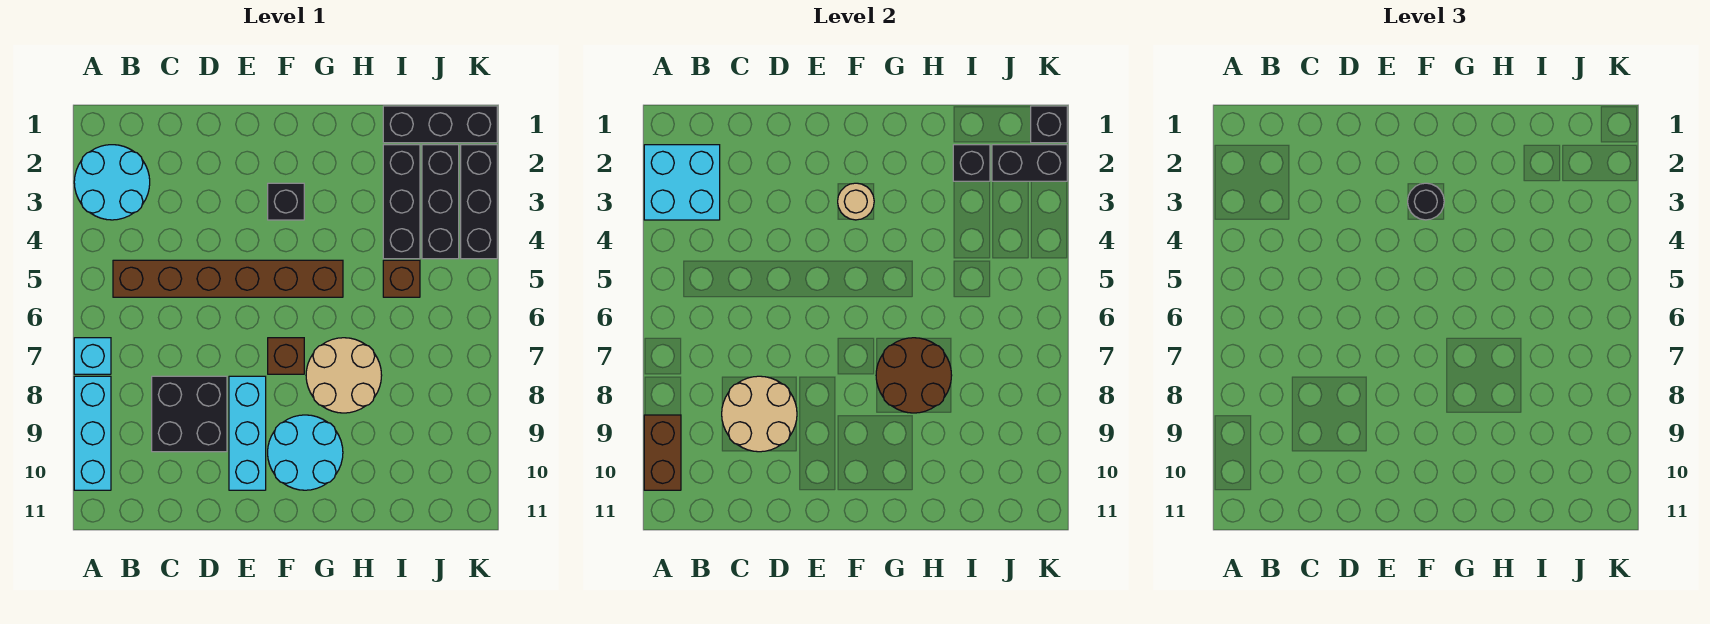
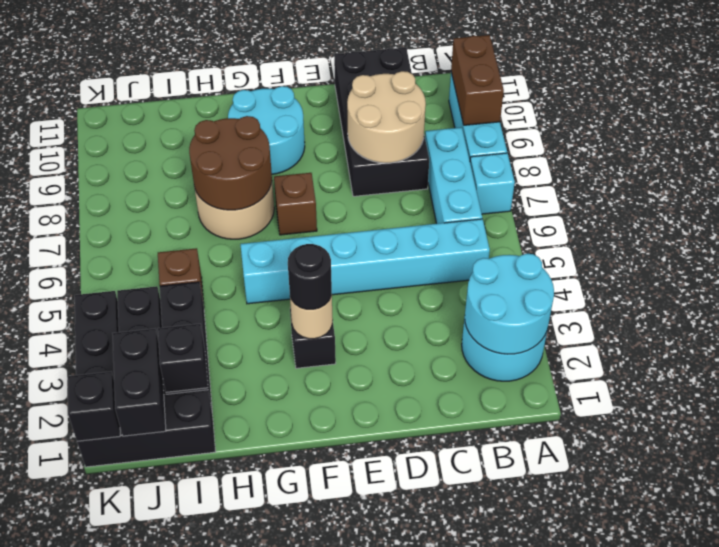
cyan 2x2 brick [644,145,720,220] -> cyan 2x2 round brick [465,254,554,354]
brown 1x6 brick [113,260,343,297] -> cyan 1x6 brick [240,219,490,304]
black 2x2 brick [152,376,227,452] -> black 2x4 brick [334,48,429,196]
cyan 1x3 brick [229,376,266,490] -> cyan 1x3 brick moved to [425,127,482,224]
black 1x2 brick [992,145,1067,181] -> black 1x2 brick turned to [112,329,166,436]

